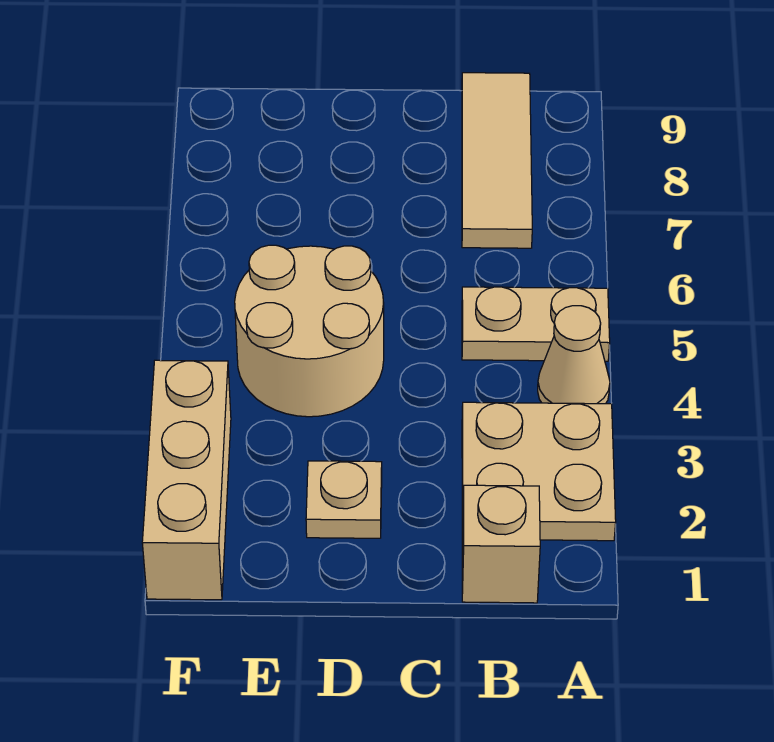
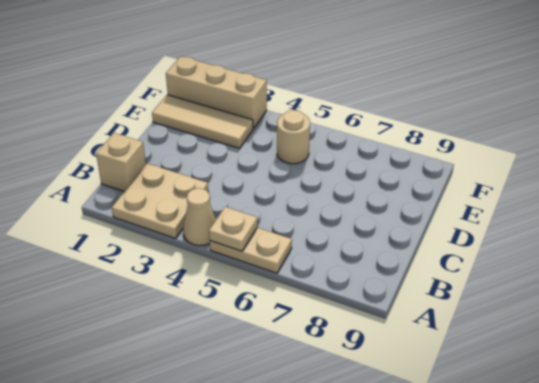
tan 1x2 plate [462,287,610,361] -> tan 1x2 plate turned to [210,228,292,273]
tan 1x3 tile [462,73,532,248] -> tan 1x3 tile moved to [152,95,253,148]
tan 1x1 plate [306,461,382,538] -> tan 1x1 plate moved to [209,207,257,251]
tan 2x2 round brick [235,245,384,417] -> tan 1x1 round brick [277,110,310,164]

